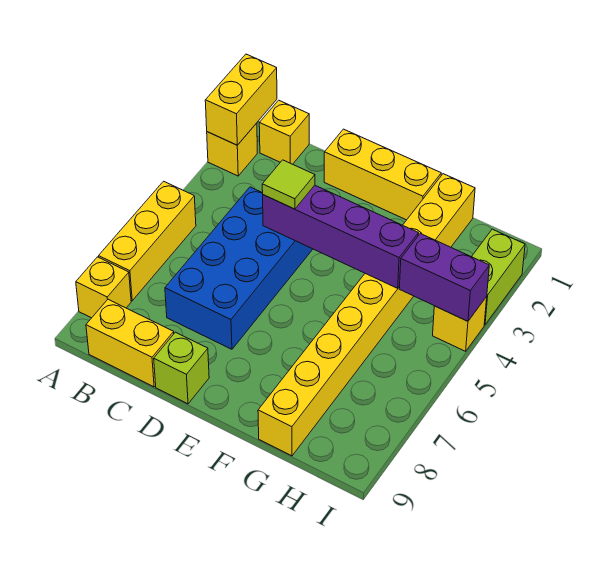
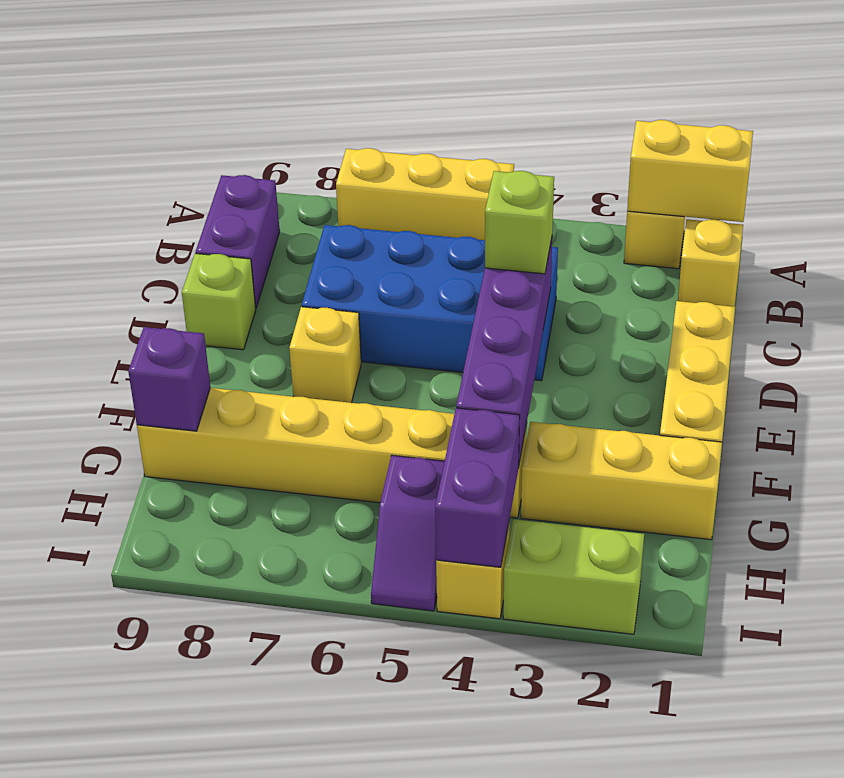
yellow 1x1 brick [76,257,131,318] -> yellow 1x1 brick moved to [289,307,361,403]
yellow 1x2 brick [86,299,174,387] -> purple 1x2 brick [196,175,280,308]
lime 1x1 tile [262,160,315,209] -> lime 1x1 brick [485,171,554,274]
none -> purple 1x1 brick [128,327,210,431]
none -> purple 1x2 slope [371,455,445,611]

